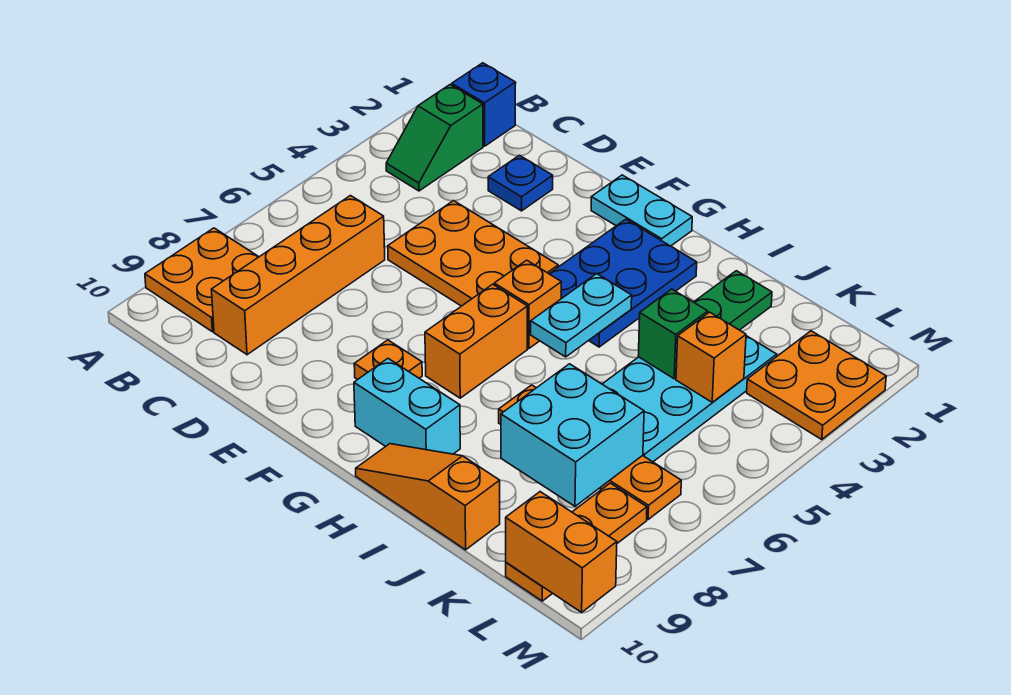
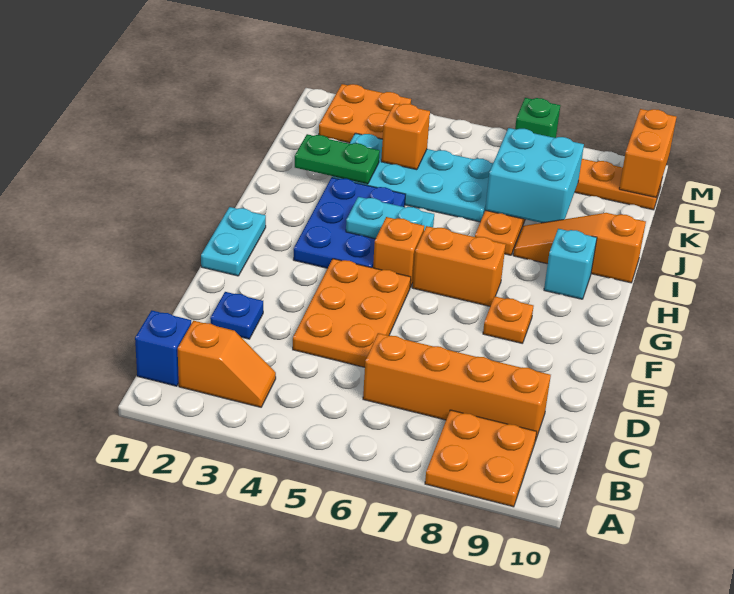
green 1x2 slope [386,85,483,191] -> orange 1x2 slope [178,321,276,407]
blue 2x3 plate [549,219,697,347] -> blue 2x3 plate turned to [293,178,405,268]
cyan 1x2 brick [354,359,460,454] -> cyan 1x1 brick [544,229,597,299]
orange 1x3 slope [356,444,500,550] -> orange 1x3 slope turned to [513,213,646,283]
green 1x1 brick [638,289,708,379] -> green 1x1 brick moved to [515,98,560,138]

